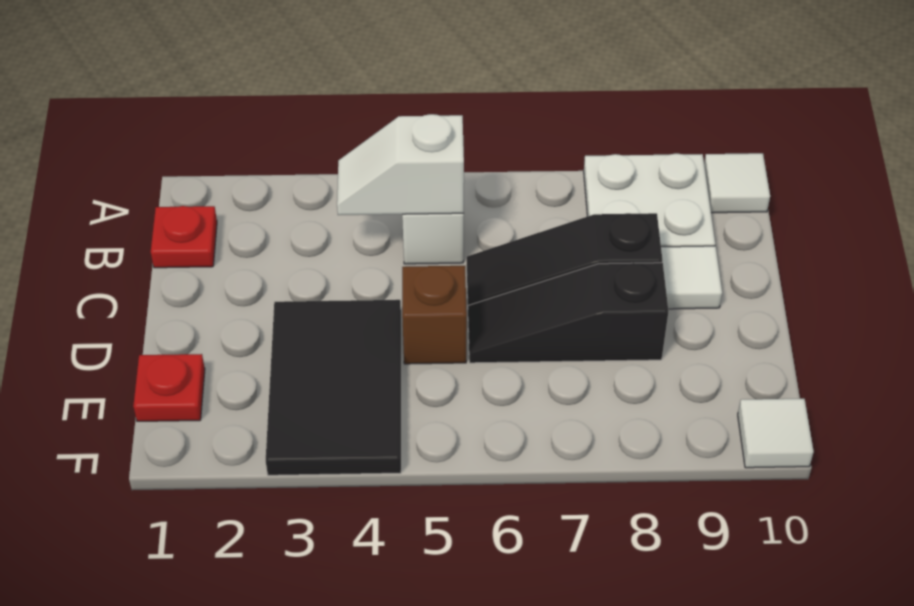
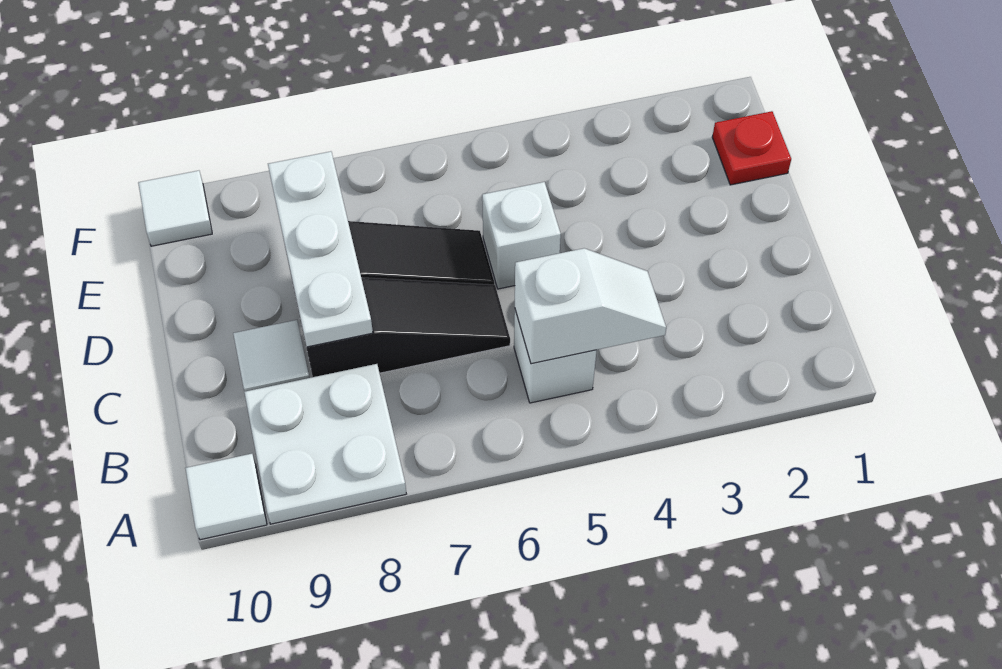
red 1x1 plate [151,206,217,268] -> none
none -> white 1x3 plate [268,151,373,347]
black 2x3 tile [266,300,401,475] -> none
brown 1x1 brick [402,266,467,364] -> white 1x1 brick [482,182,561,289]

